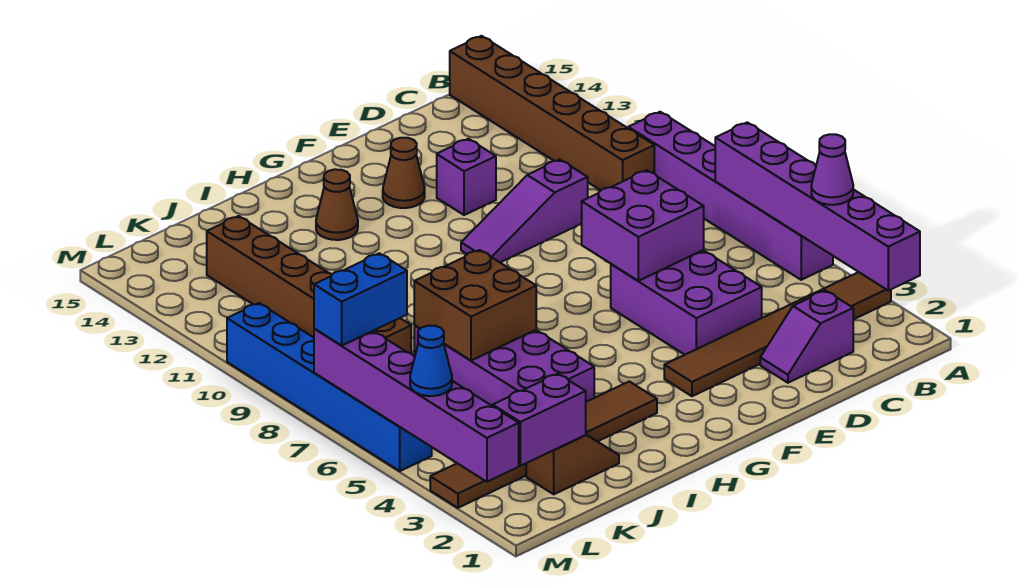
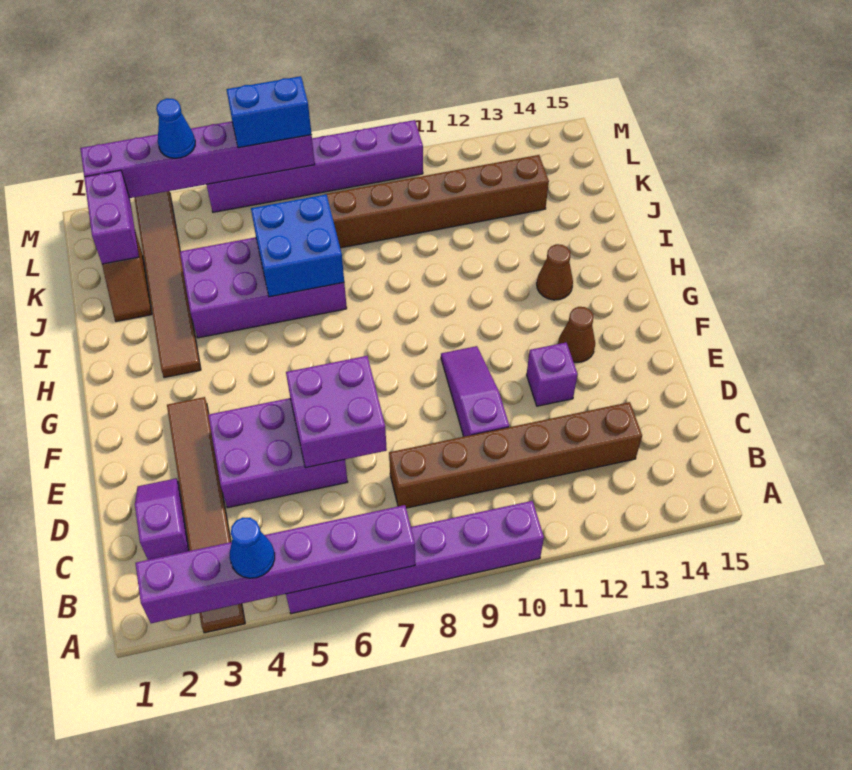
purple 1x1 cone [811,134,853,205] -> blue 1x1 cone [230,518,275,578]
brown 1x6 brick [450,36,654,190] -> brown 1x6 brick moved to [389,402,642,508]
brown 2x2 brick [414,250,536,361] -> blue 2x2 brick [251,194,344,297]
blue 1x2 brick [314,253,407,345] -> blue 1x2 brick turned to [226,76,312,148]
blue 1x6 brick [227,303,432,471] -> purple 1x6 brick [207,120,423,212]

